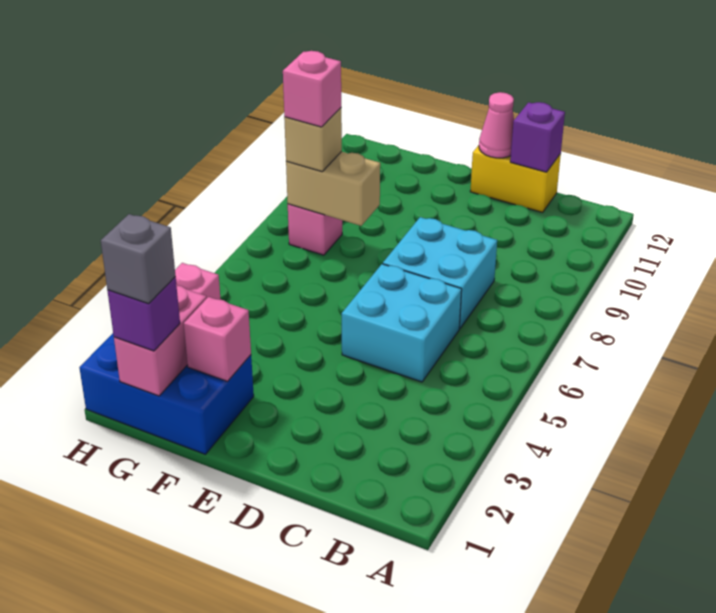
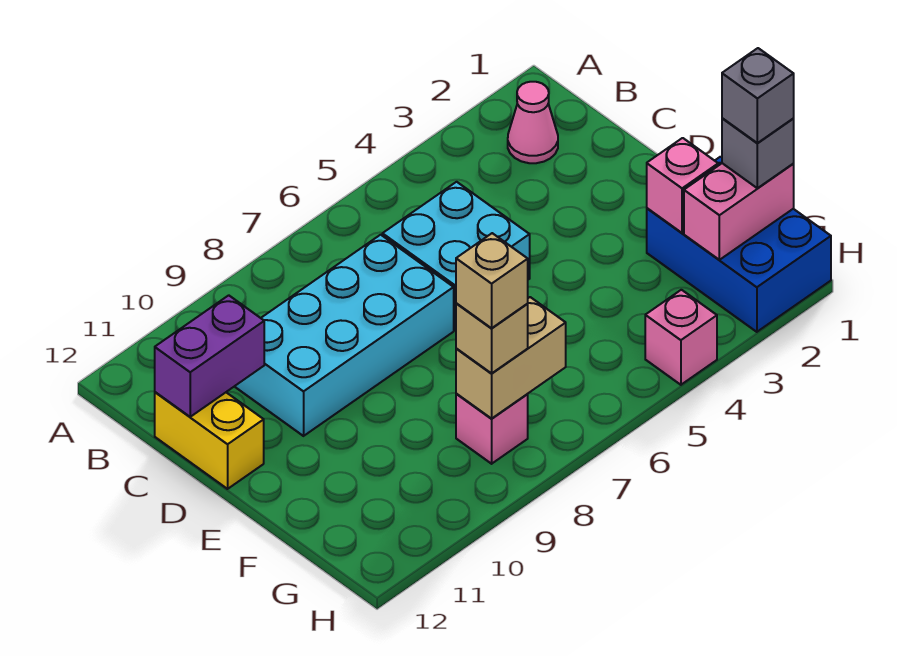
cyan 2x2 brick [383,217,497,329] -> cyan 2x4 brick [234,235,454,436]
purple 1x1 brick [510,102,565,172] -> purple 1x2 brick [155,295,264,417]
pink 1x1 cone [479,92,514,158] -> pink 1x1 cone moved to [508,82,558,163]
tan 1x2 brick [286,152,380,226] -> tan 1x2 brick turned to [456,297,566,419]
purple 1x1 brick [107,277,180,351] -> grey 1x1 brick [722,118,794,188]
pink 1x1 brick [283,51,341,127] -> tan 1x1 brick [456,233,528,328]

